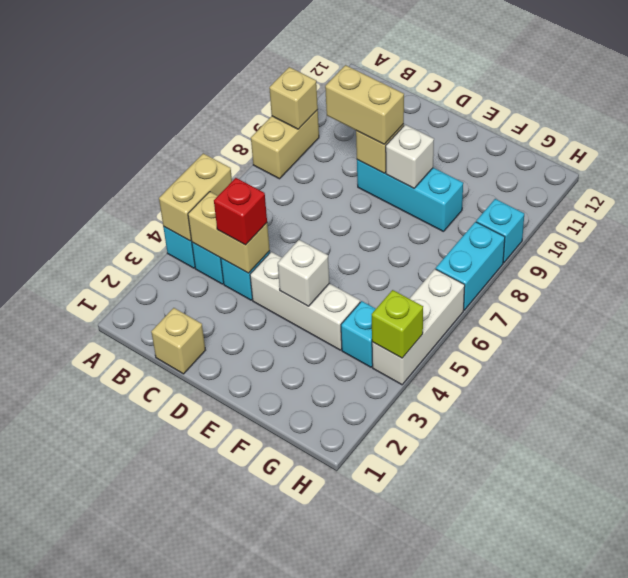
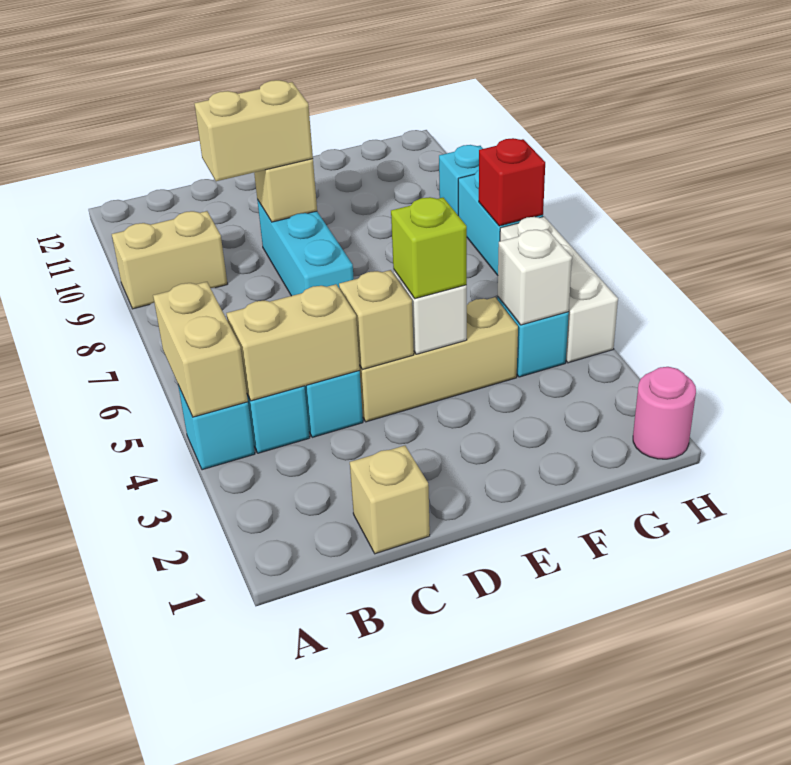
tan 1x2 brick [251,110,319,179] -> tan 1x2 brick turned to [112,211,227,309]
tan 1x1 brick [269,67,318,129] -> tan 1x1 brick moved to [339,270,414,370]
red 1x1 brick [214,178,267,245] -> red 1x1 brick moved to [479,138,545,226]
white 1x3 brick [250,252,360,350] -> tan 1x3 brick [359,297,518,422]
cyan 1x3 brick [357,160,463,232] -> cyan 1x3 brick turned to [257,200,354,296]
white 1x1 brick [386,125,434,188] -> white 1x1 brick moved to [498,229,572,325]
none -> pink 1x1 round brick [633,367,696,459]
lime 1x1 brick [372,290,423,358] -> lime 1x1 brick moved to [391,197,467,299]

